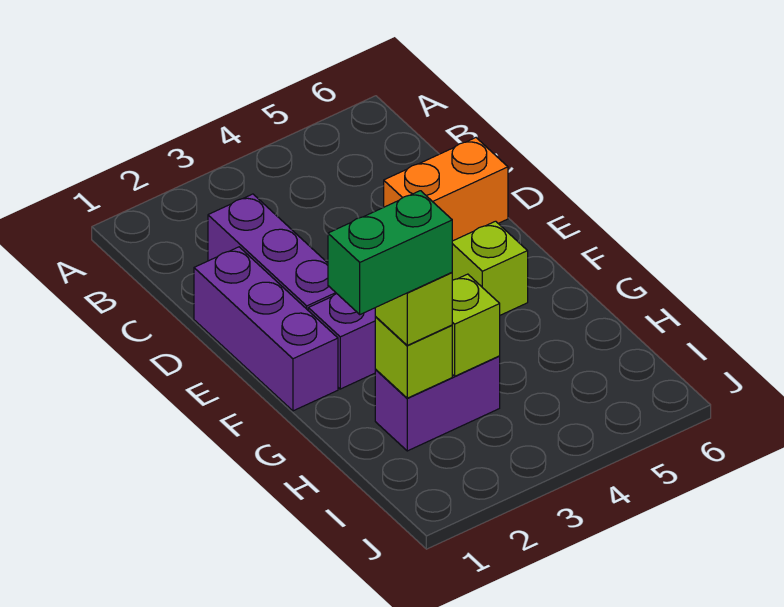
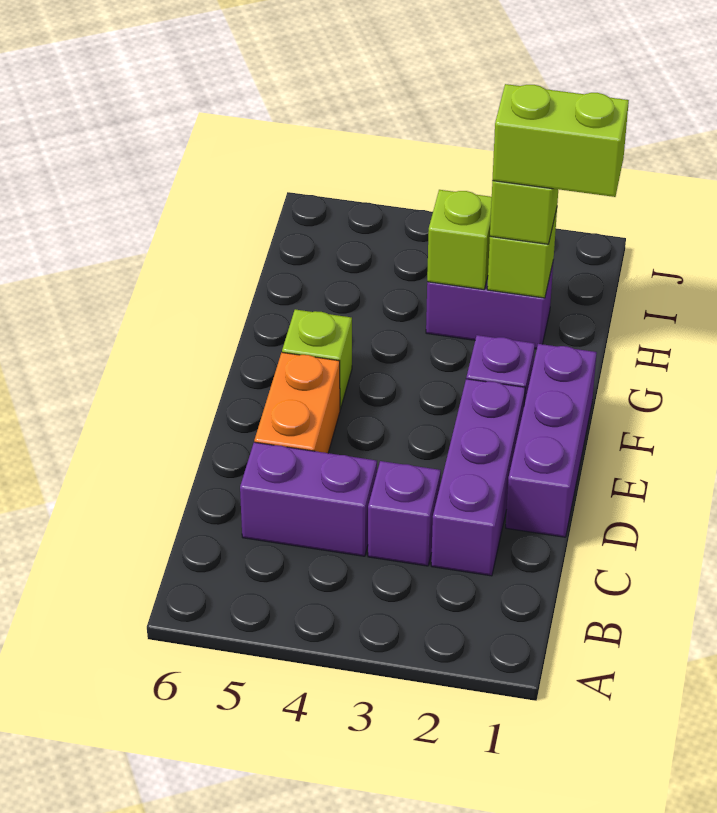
none -> purple 1x1 brick [368,461,441,566]
none -> purple 1x2 brick [240,442,377,556]
orange 1x2 brick [384,138,508,241] -> orange 1x2 brick turned to [254,352,340,453]
green 1x2 brick [328,191,452,314] -> lime 1x2 brick [492,84,629,197]

